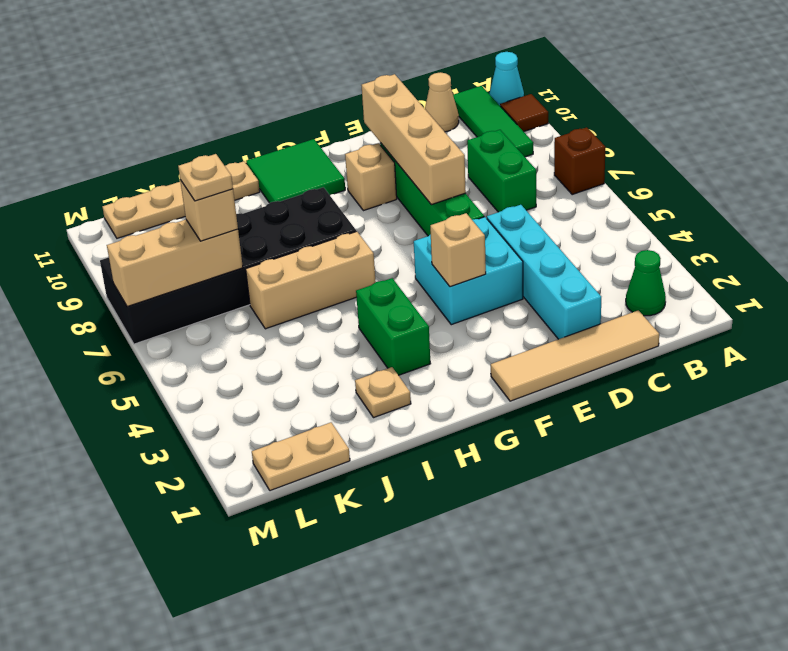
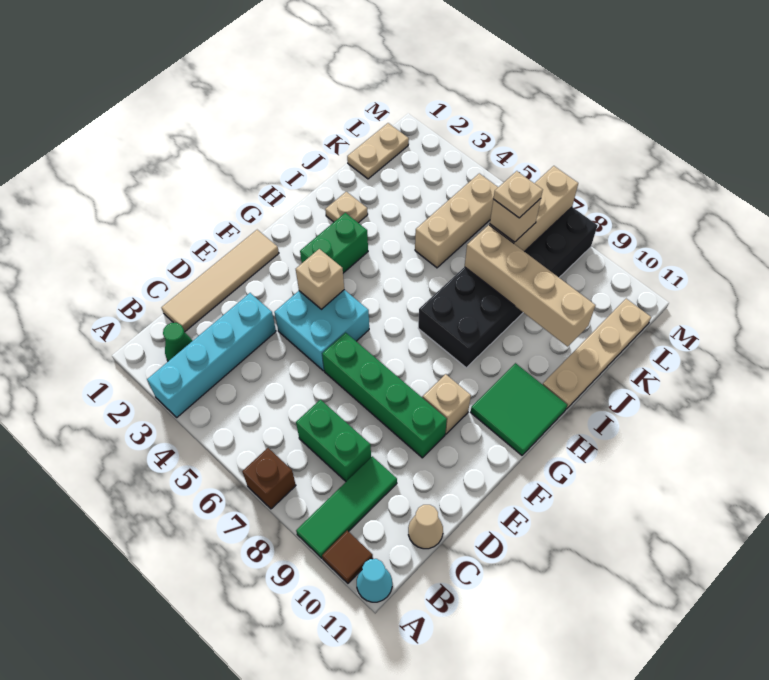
green 1x3 tile [453,86,533,157] -> green 1x3 tile turned to [296,456,397,558]
cyan 1x4 brick [487,205,601,339] -> cyan 1x4 brick turned to [147,293,276,417]
tan 1x4 brick [361,74,466,205] -> tan 1x4 brick moved to [465,225,595,347]
green 1x2 brick [356,278,431,375] -> green 1x2 brick turned to [300,213,368,273]
tan 1x3 brick [246,231,376,329] -> tan 1x3 brick moved to [415,173,498,268]

